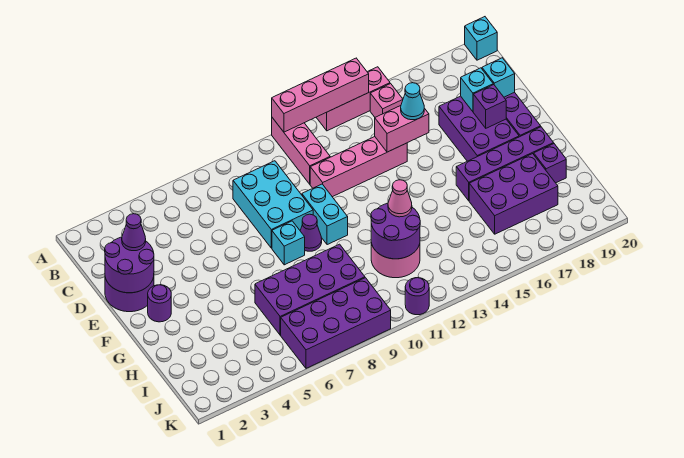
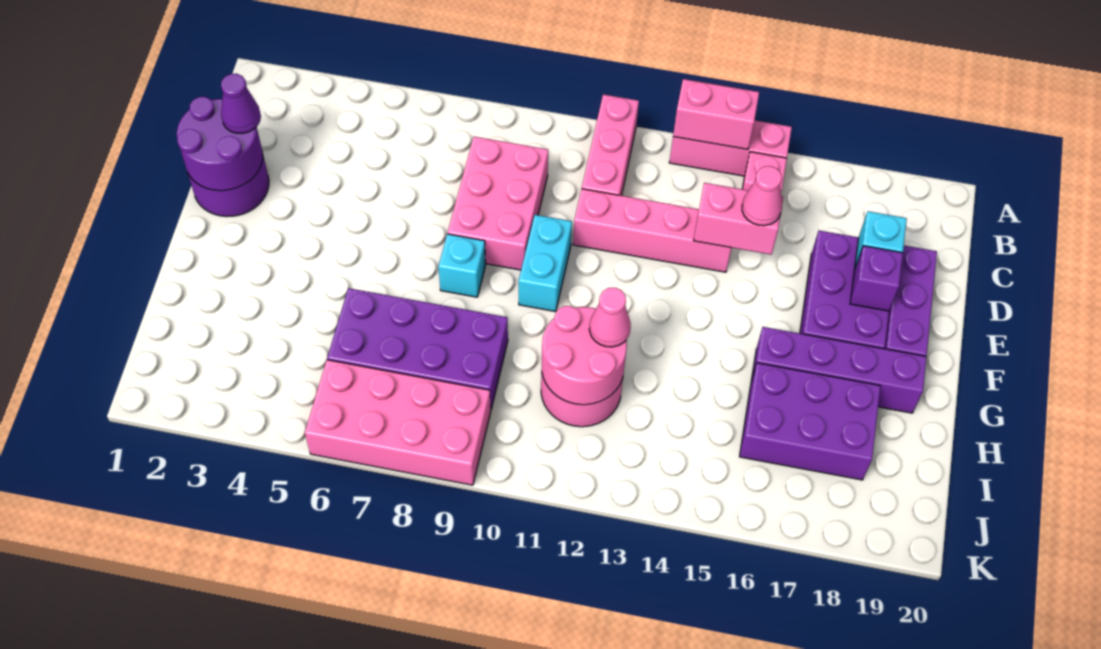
pink 1x4 brick [272,58,369,132] -> pink 1x2 brick [673,79,759,149]
cyan 1x1 brick [465,17,497,60] -> none
cyan 2x3 brick [233,161,313,248] -> pink 2x3 brick [448,137,548,270]
cyan 1x1 cone [401,83,424,120] -> pink 1x1 cone [742,166,782,226]
cyan 1x1 brick [482,58,515,97] -> none
purple 1x1 round brick [148,285,171,322] -> none
purple 1x1 cone [300,214,322,251] -> none
purple 2x2 round brick [371,203,420,259] -> pink 2x2 round brick [542,306,627,405]
purple 1x1 brick [534,144,566,183] -> none
purple 2x4 brick [281,278,391,368] -> pink 2x4 brick [305,360,491,485]
purple 1x1 round brick [405,278,429,315] -> none

